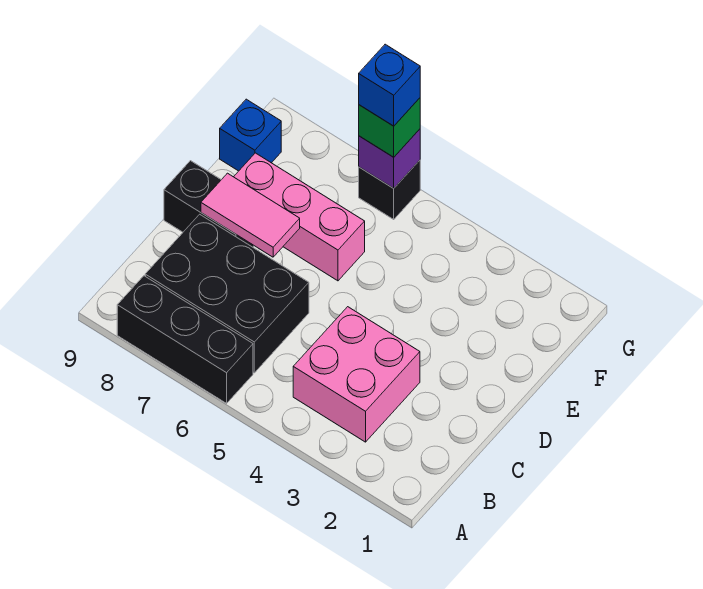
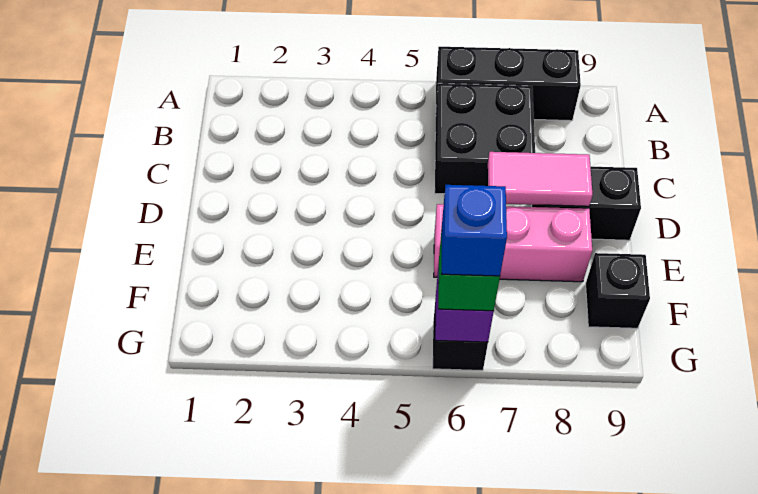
pink 2x2 brick [293,307,420,442] -> none
black 2x3 brick [145,214,309,373] -> black 2x2 brick [435,83,535,194]
blue 1x1 brick [220,99,281,171] -> black 1x1 brick [586,253,650,328]

